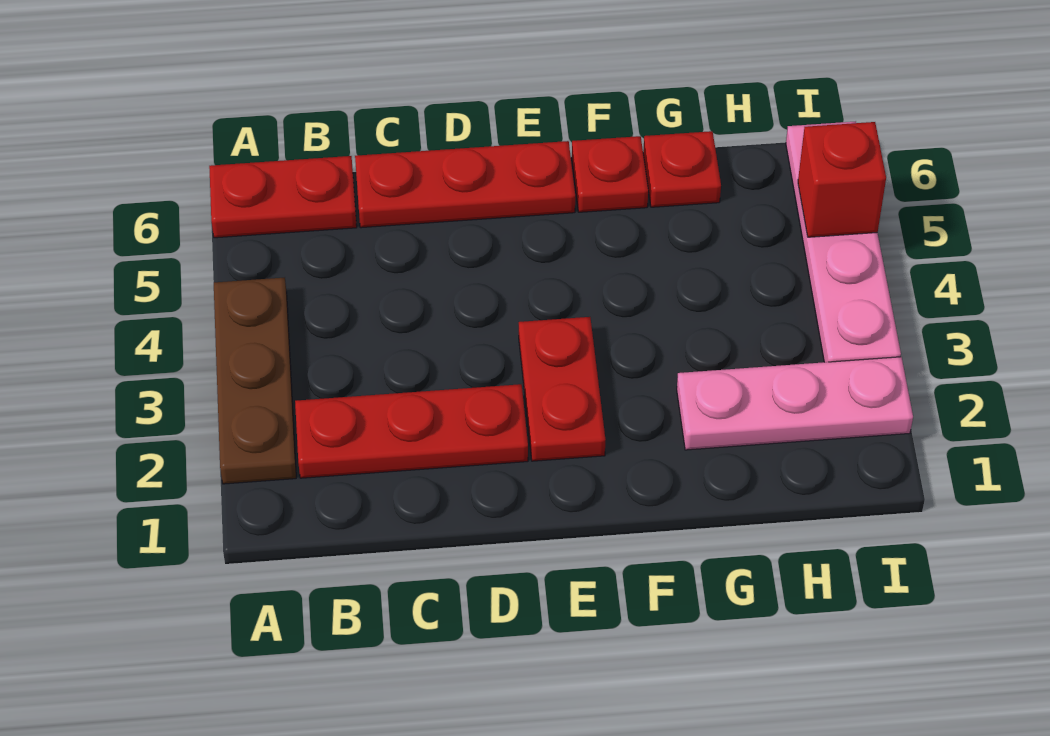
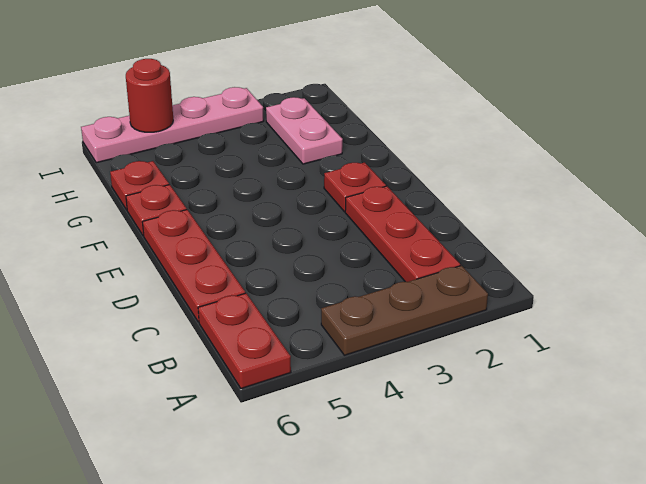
red 1x2 plate [519,317,606,461] -> red 1x1 plate [324,162,386,212]
pink 1x3 plate [677,357,913,450] -> pink 1x2 plate [266,97,343,164]
red 1x1 brick [798,122,886,237] -> red 1x1 round brick [126,59,173,132]

